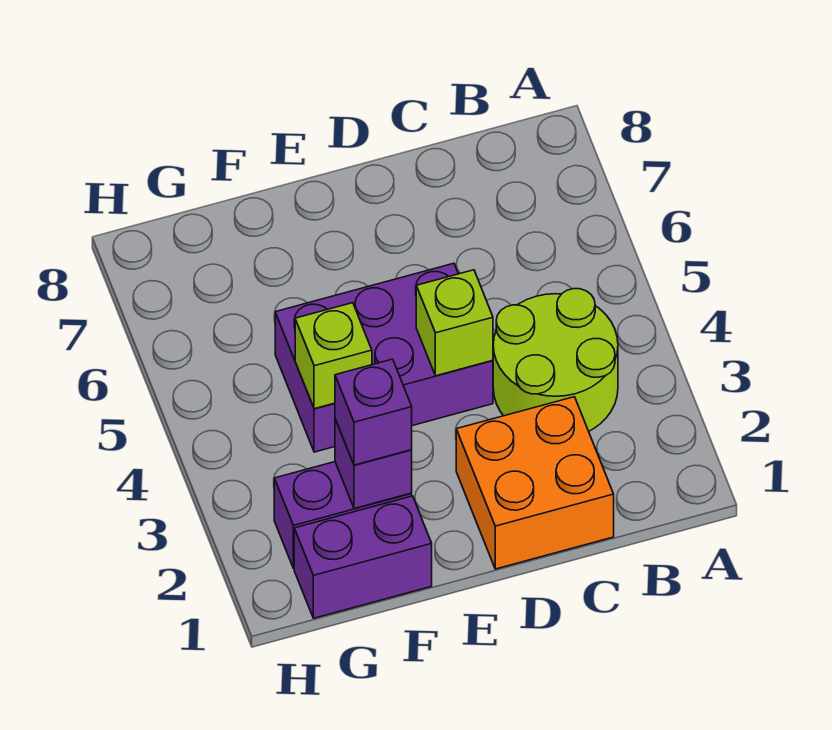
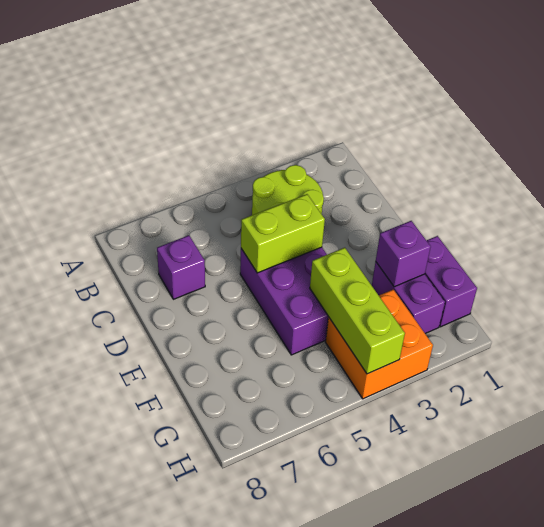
orange 2x2 brick [456,397,614,569] -> orange 2x2 brick moved to [326,289,433,399]
lime 1x1 brick [416,270,493,376] -> lime 1x2 brick [241,194,325,273]
purple 1x1 brick [335,359,412,465] -> purple 1x1 brick moved to [157,235,205,299]
lime 1x1 brick [295,303,372,409] -> lime 1x3 brick [310,248,405,374]

